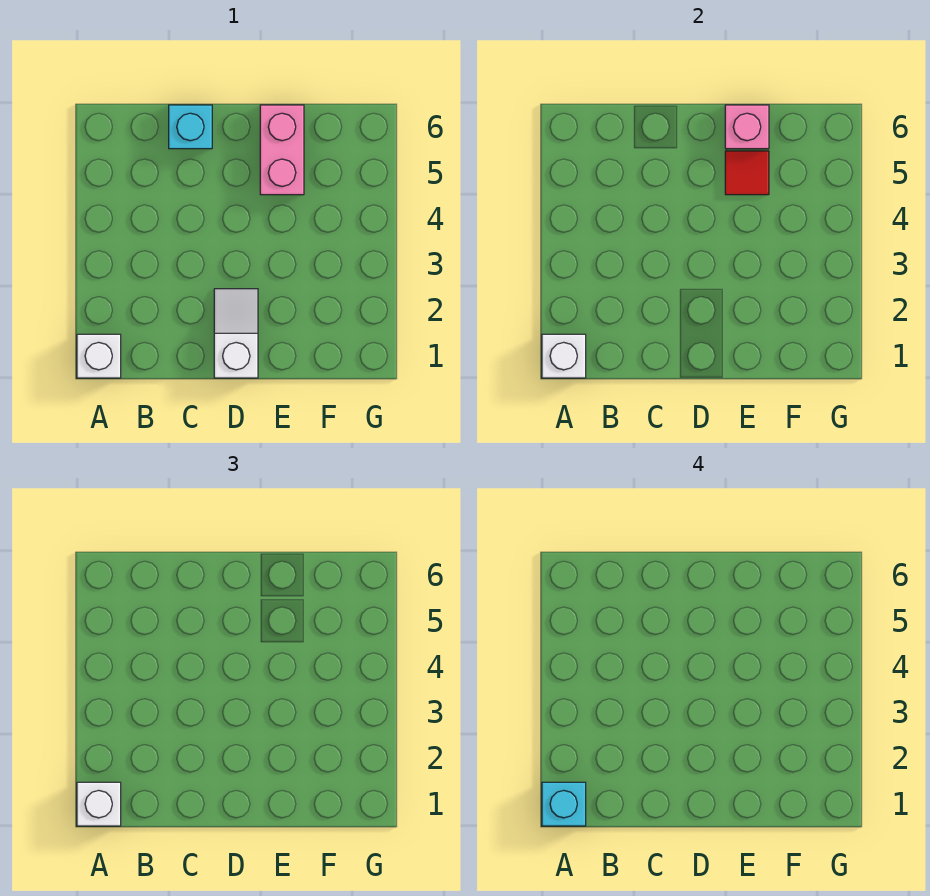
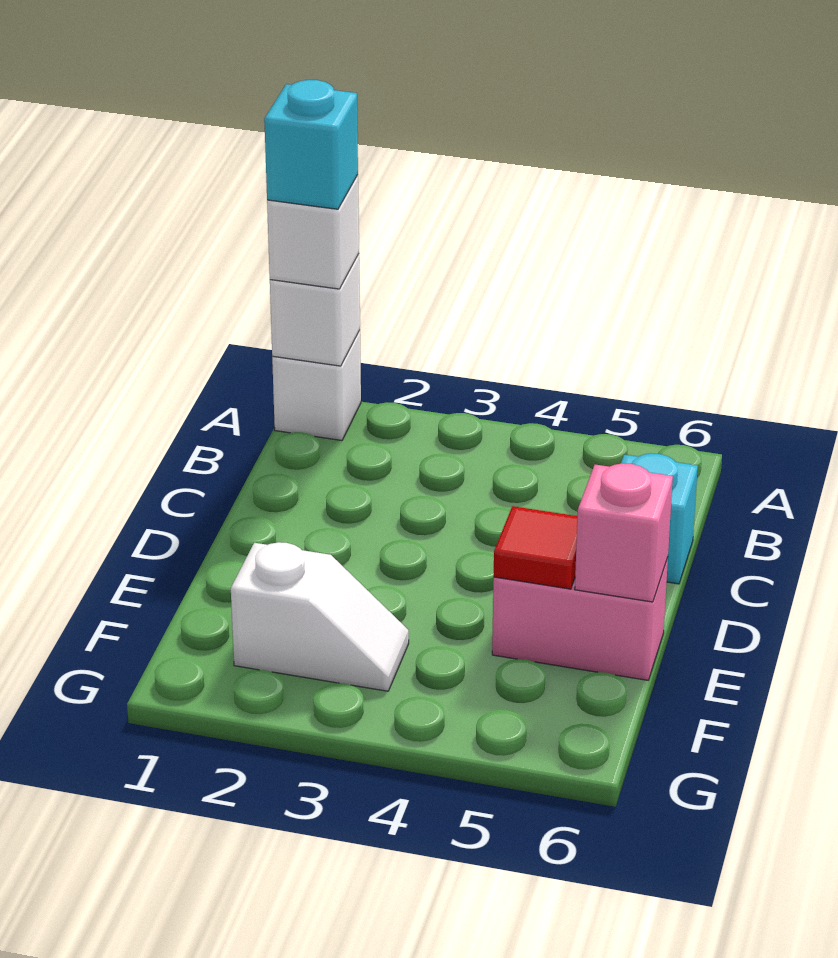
white 1x2 slope [214,289,258,378] -> white 1x2 slope moved to [231,542,409,691]

